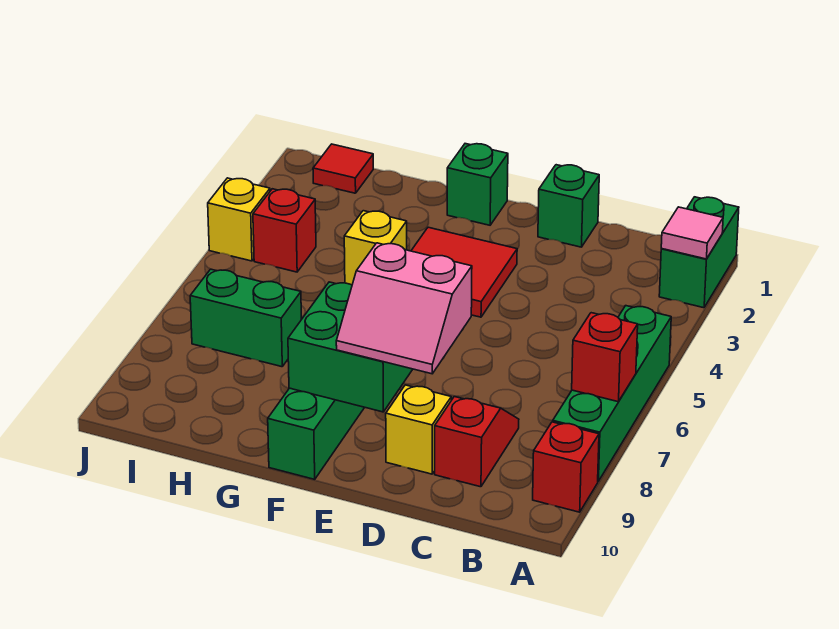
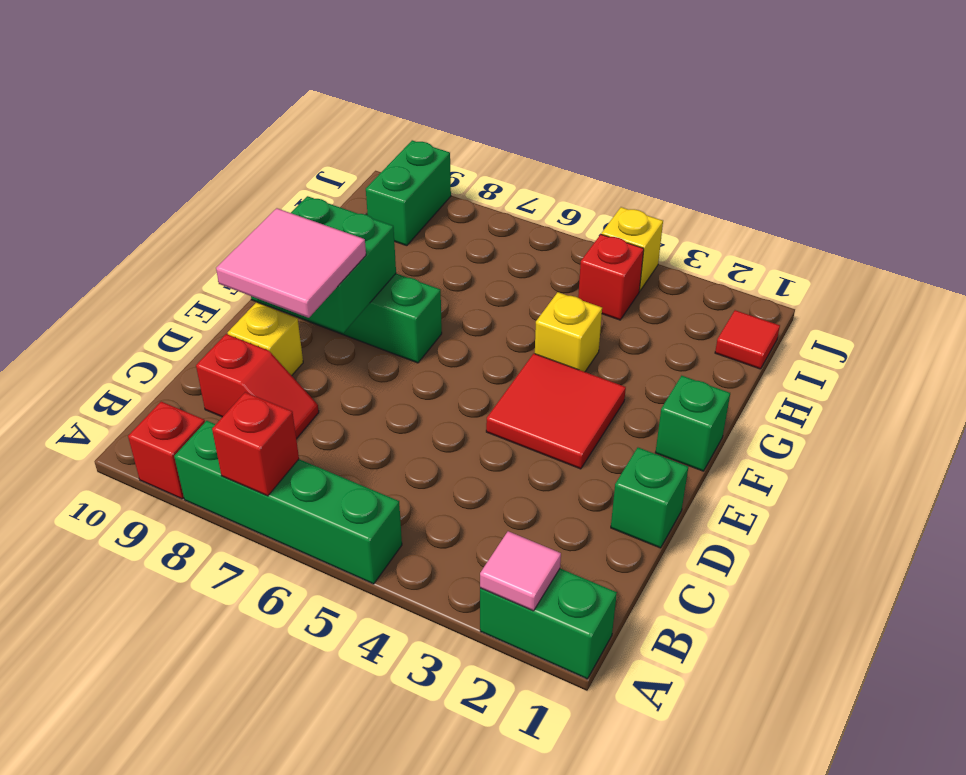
pink 2x2 slope [336,243,472,374] -> pink 2x2 tile [216,208,366,318]
green 1x2 brick [190,269,301,367] -> green 1x2 brick moved to [366,140,451,246]

